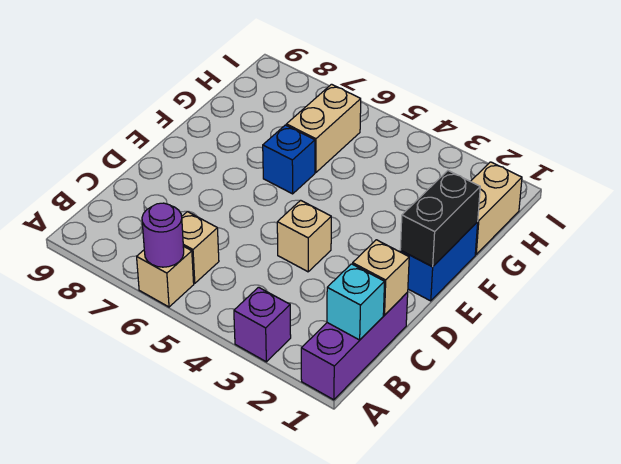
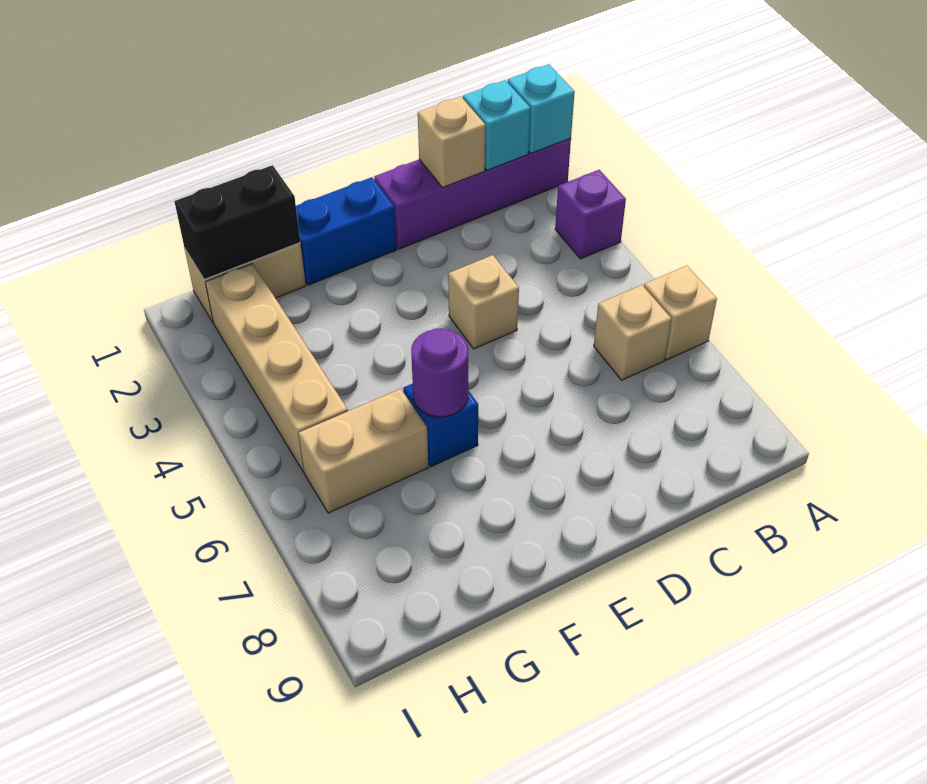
purple 1x3 brick [301,292,408,400] -> purple 1x4 brick [374,138,571,249]
none -> cyan 1x1 brick [508,64,575,154]
purple 1x1 round brick [142,203,184,267] -> purple 1x1 round brick moved to [411,328,468,417]
black 1x2 brick [400,171,480,267] -> black 1x2 brick moved to [174,165,300,279]
none -> tan 1x4 brick [205,264,348,472]

